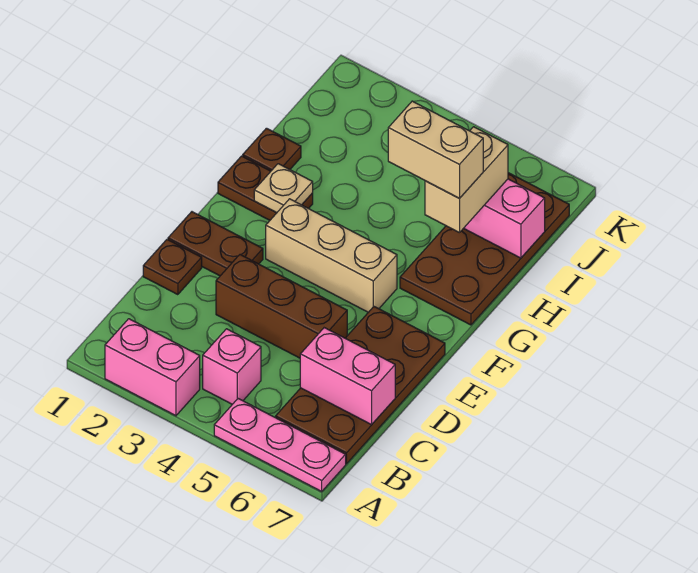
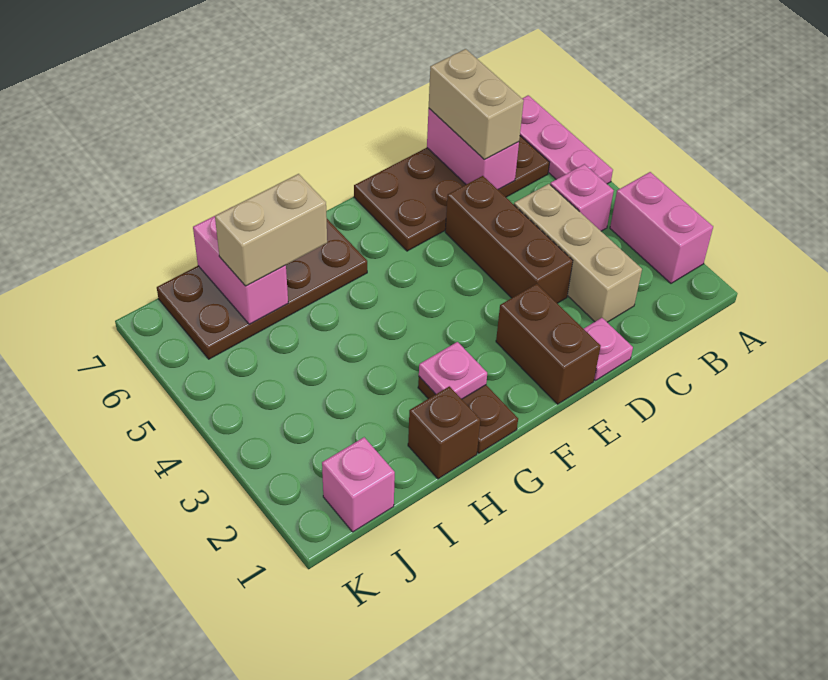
brown 1x1 plate [143,240,202,295] -> pink 1x1 plate [584,318,633,381]
brown 1x2 plate [168,212,263,276] -> brown 1x2 brick [496,284,601,404]
tan 1x3 brick [266,199,397,312] -> tan 1x3 brick moved to [514,184,642,322]
tan 1x1 plate [254,164,313,213] -> pink 1x1 plate [419,342,487,399]
brown 1x1 plate [243,128,301,171] -> brown 1x1 brick [408,386,480,479]
tan 1x2 brick [388,101,483,198] -> tan 1x2 brick moved to [429,49,524,159]
none -> pink 1x1 brick [322,437,395,532]

